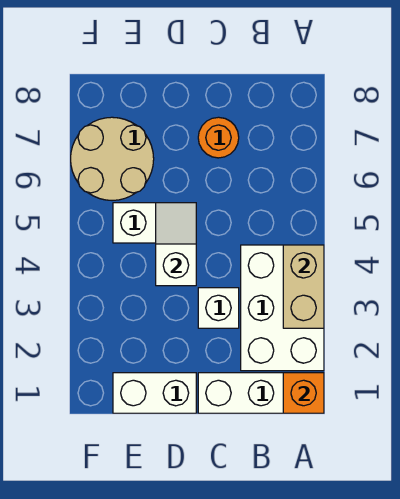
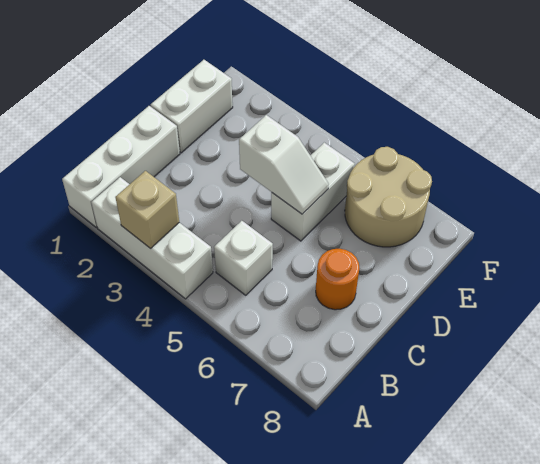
orange 1x1 brick [283,373,324,413] -> none
white 2x3 brick [241,245,324,371] -> white 1x3 brick [91,177,213,299]
tan 1x2 brick [283,245,324,328] -> tan 1x1 brick [115,171,179,249]
white 1x1 brick [198,288,239,328] -> white 1x1 brick moved to [214,221,273,295]

